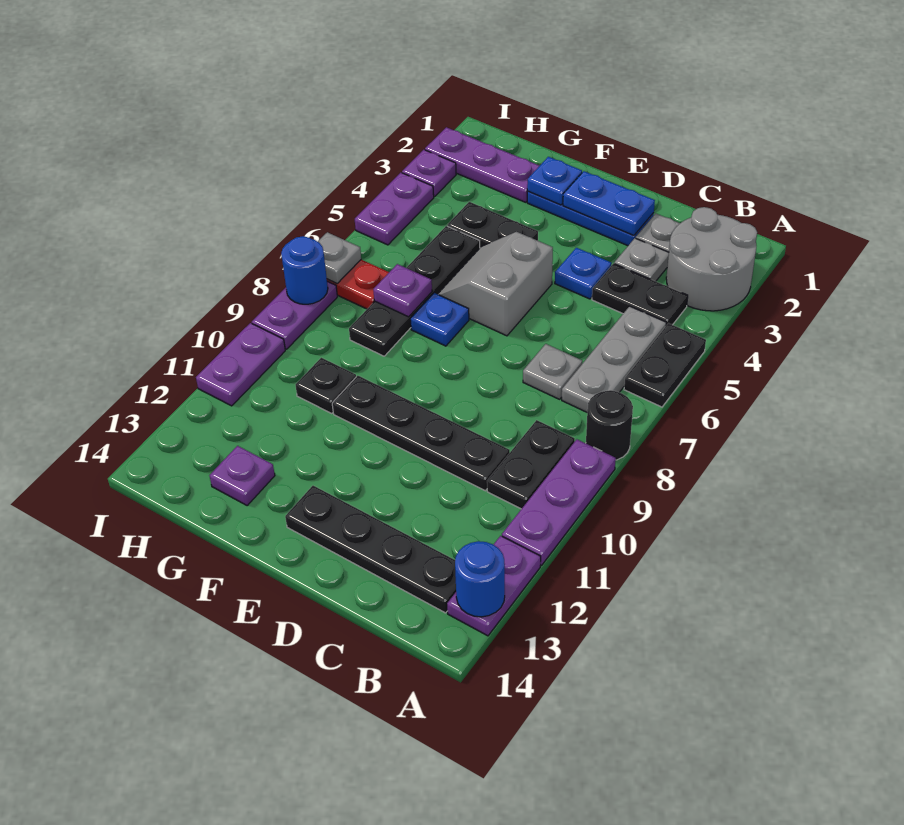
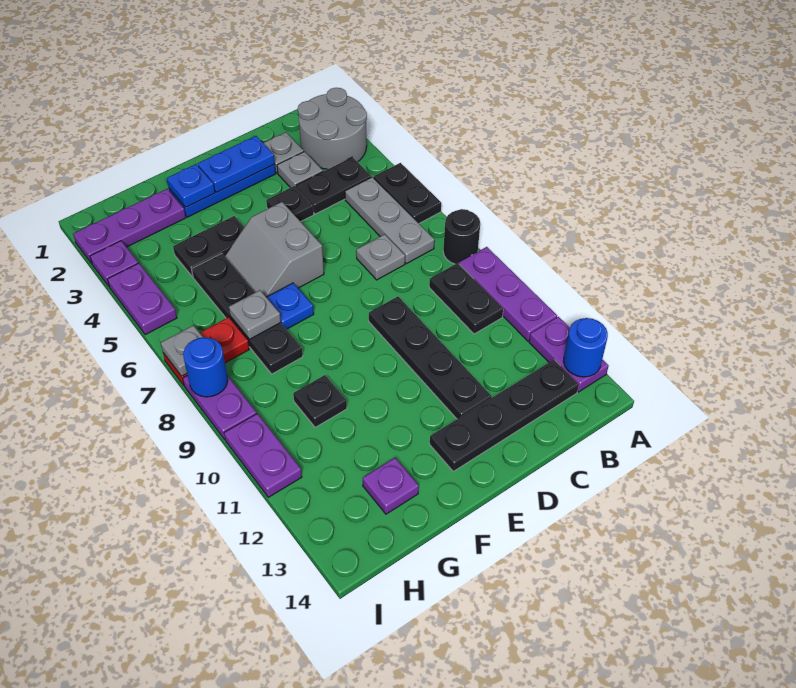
black 1x4 plate [332,376,510,491] -> black 1x4 plate turned to [369,296,492,419]
blue 1x1 plate [555,248,612,299] -> black 1x1 plate [266,186,314,222]
purple 1x1 plate [373,264,432,317] -> grey 1x1 plate [229,290,281,339]

